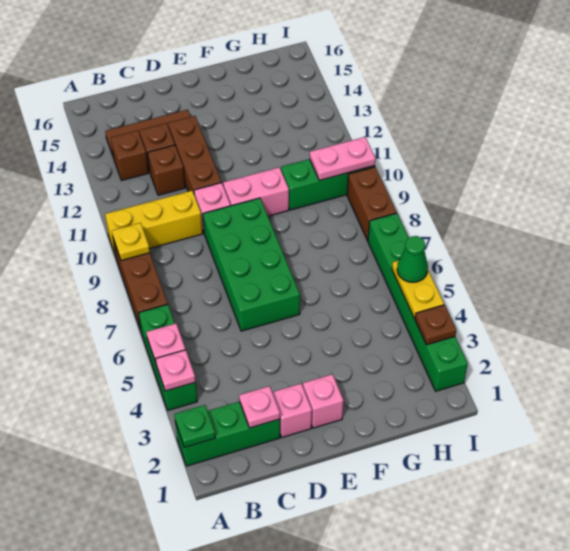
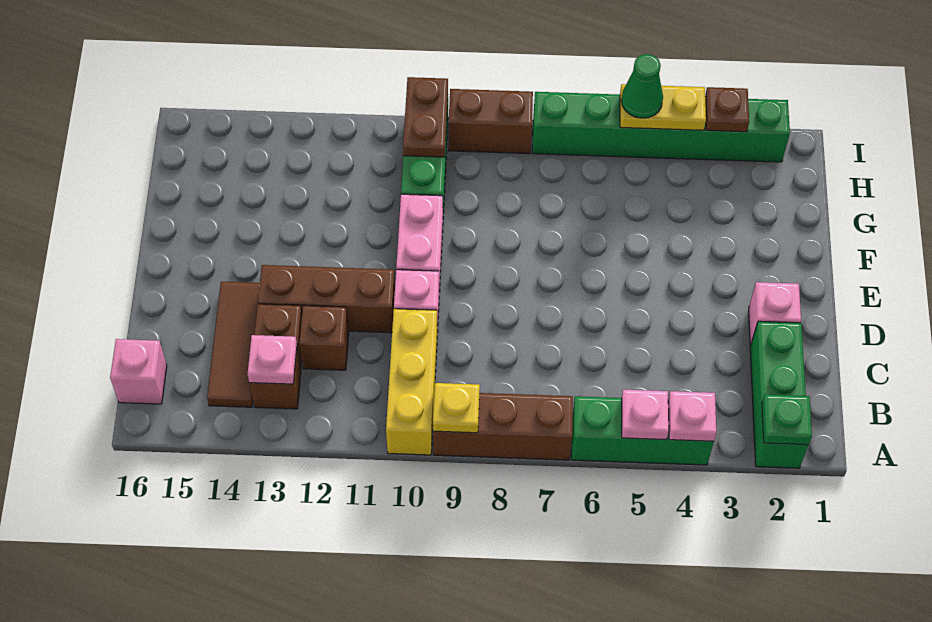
pink 1x1 plate [239,386,280,428] -> pink 1x1 plate moved to [248,335,297,384]
green 2x4 brick [203,198,300,331] -> none
pink 1x1 brick [303,374,344,428] -> pink 1x1 brick moved to [110,339,167,404]
pink 1x2 plate [310,137,376,180] -> brown 1x2 plate [403,77,448,157]

